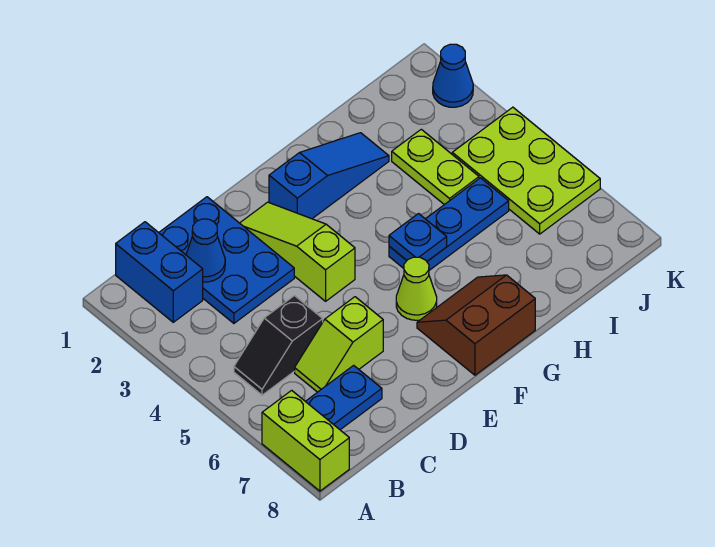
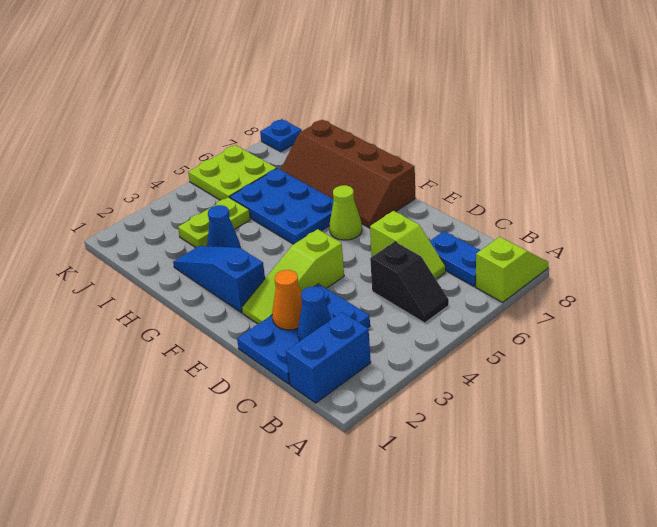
lime 1x2 brick [262,390,349,491] -> lime 1x2 slope [476,237,548,302]
none -> orange 1x1 cone [272,270,302,330]
brown 2x2 slope [417,275,535,375] -> brown 2x4 slope [280,120,416,228]
blue 1x3 plate [389,178,509,270] -> blue 2x3 plate [230,168,334,244]
blue 1x1 plate [389,214,447,261] -> blue 1x1 plate moved to [260,119,302,152]
lime 2x3 plate [452,107,600,234] -> lime 2x2 plate [188,145,277,200]
blue 1x1 cone [433,44,473,107] -> blue 1x1 cone moved to [207,205,240,248]

